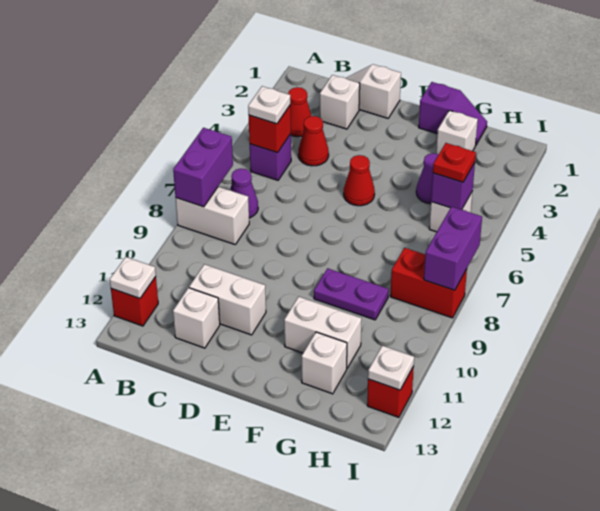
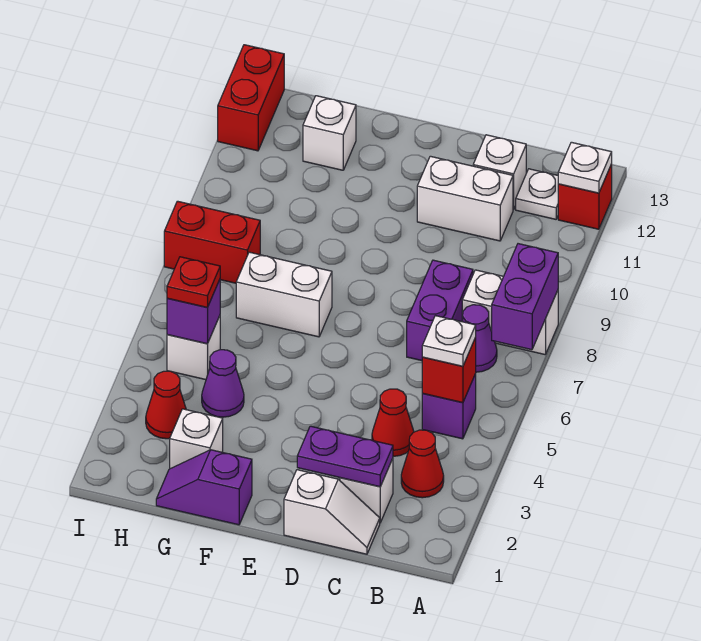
red 1x1 cone [344,155,375,206] -> red 1x1 cone moved to [146,371,186,439]
purple 1x2 plate [314,268,389,320] -> purple 1x2 plate moved to [297,426,393,487]
white 1x2 brick [284,297,362,368] -> white 1x2 brick moved to [236,252,332,337]
purple 1x2 brick [424,207,482,290] -> purple 1x2 brick moved to [407,260,473,361]
red 1x1 brick [367,367,414,417] -> red 1x2 brick [218,45,284,151]
white 1x1 plate [368,346,414,390] -> white 1x1 plate moved to [516,169,558,219]

